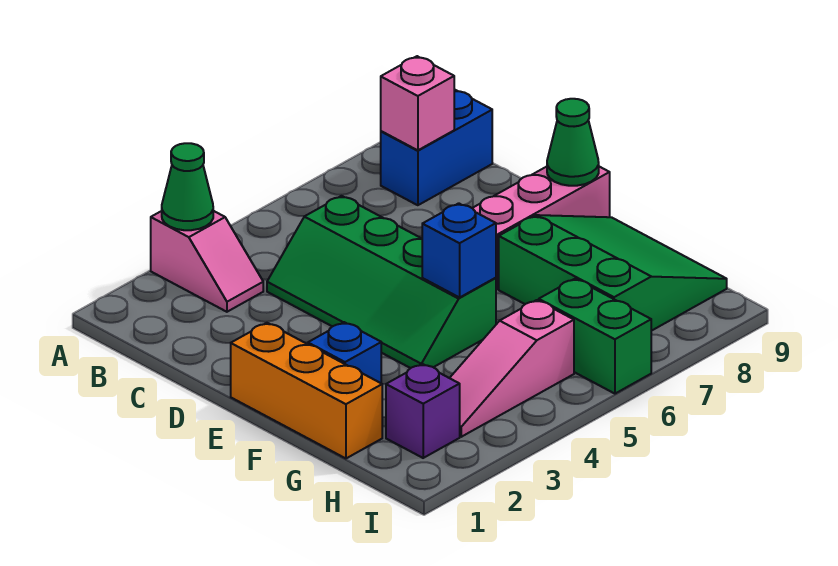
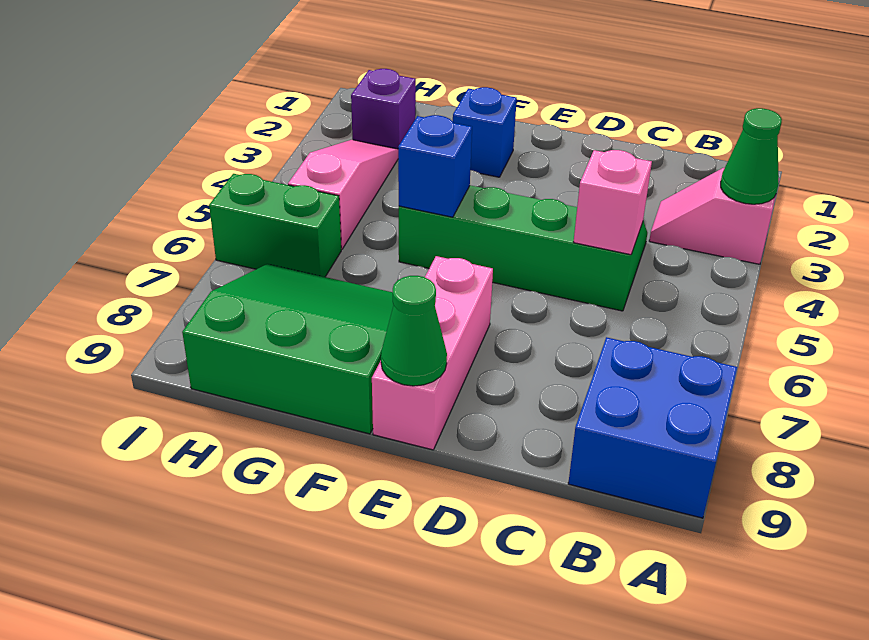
blue 1x2 brick [381,90,492,205] -> blue 2x2 brick [568,337,737,518]
pink 1x1 brick [381,56,454,150] -> pink 1x1 brick moved to [574,150,652,255]
orange 1x3 brick [231,323,382,458] -> none
green 3x3 slope [499,215,727,331] -> green 3x3 slope turned to [182,264,394,434]

